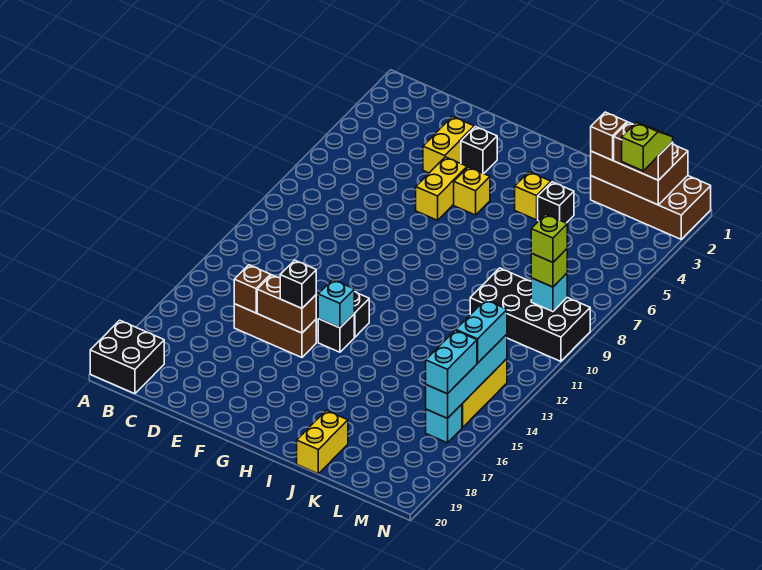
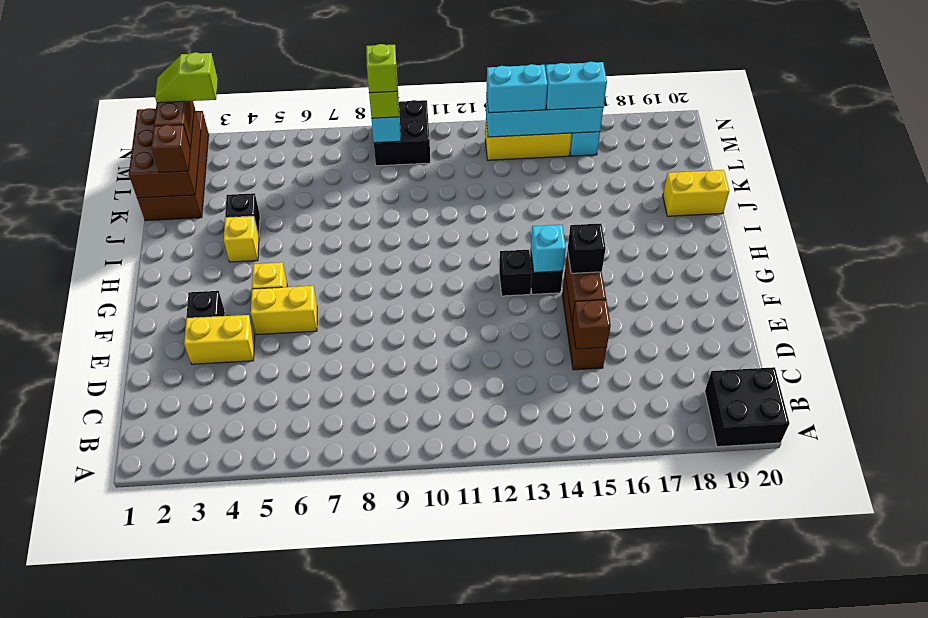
black 2x4 brick [470,268,590,361] -> black 2x2 brick [374,100,430,166]

